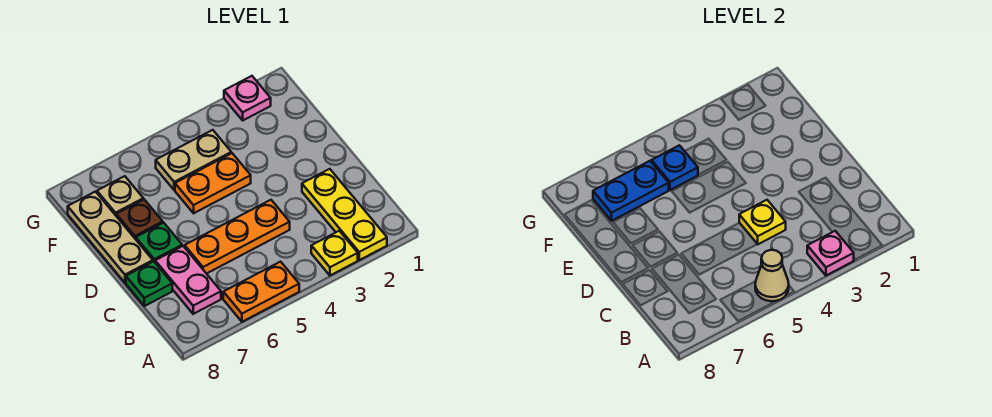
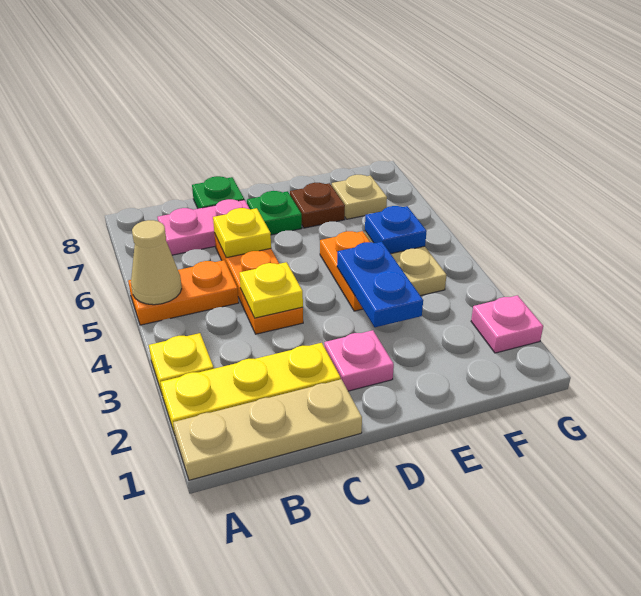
pink 1x1 plate [807,231,854,275] -> pink 1x1 plate moved to [324,330,394,391]
orange 1x2 plate [223,262,299,322] -> orange 1x2 plate turned to [128,260,239,325]
none -> yellow 1x1 plate [213,208,271,258]
tan 1x3 plate [68,192,153,283] -> tan 1x3 plate moved to [173,379,362,480]
blue 1x2 plate [593,161,669,221] -> blue 1x2 plate moved to [337,242,423,327]

